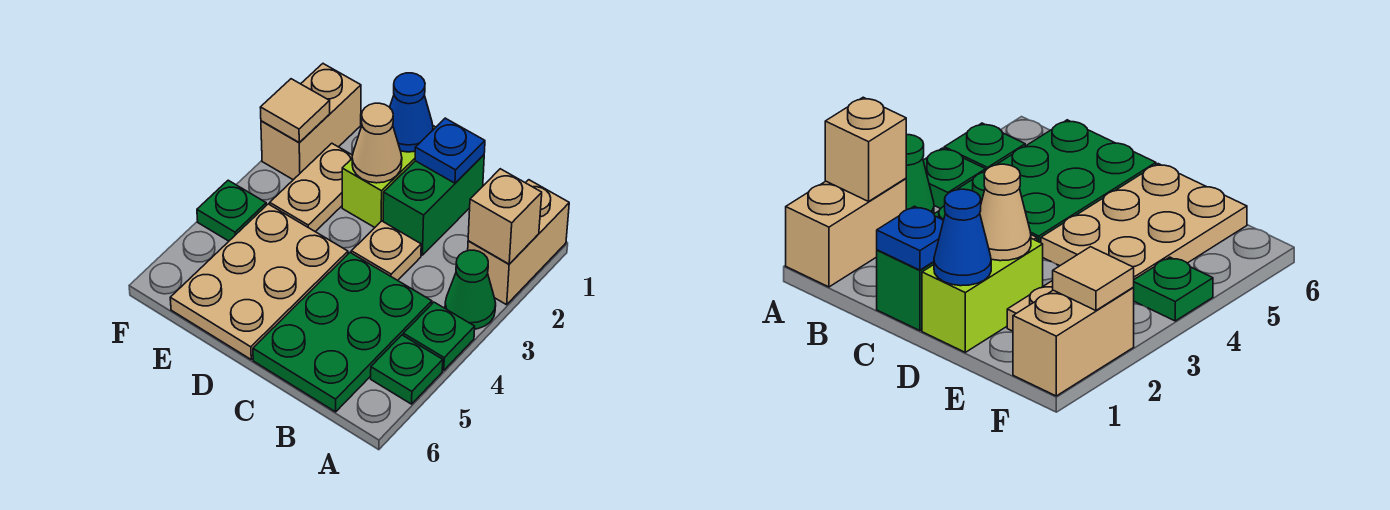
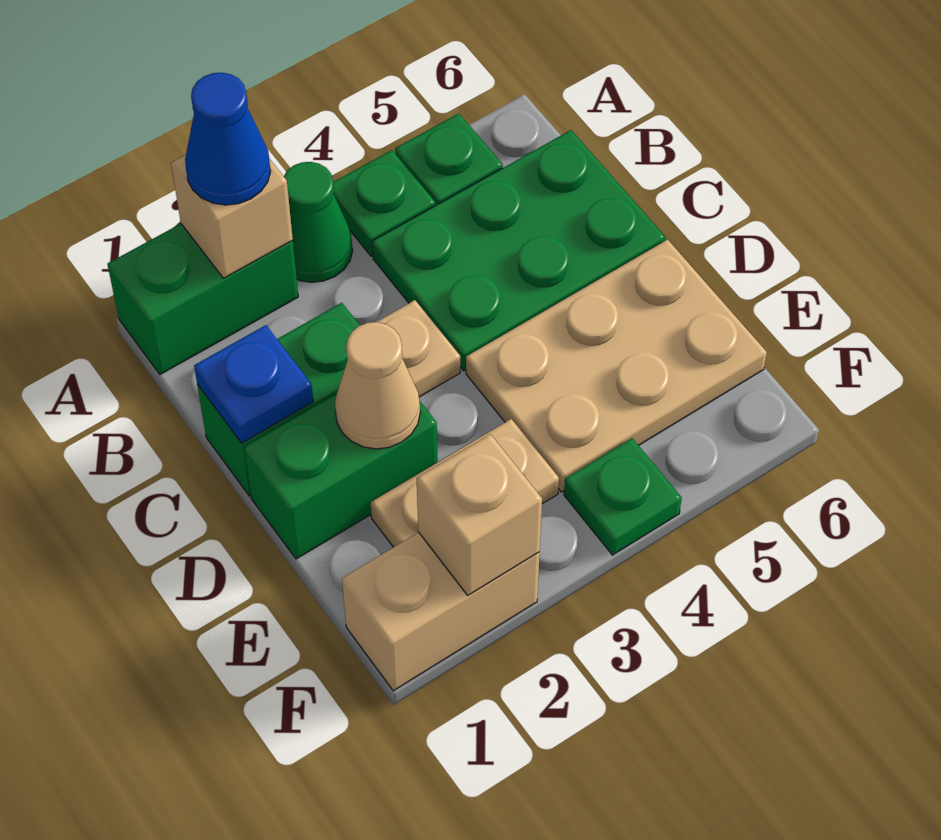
tan 1x2 brick [468,180,569,305] -> green 1x2 brick [107,224,298,374]
lime 1x2 brick [342,126,436,227] -> green 1x2 brick [244,394,438,559]
blue 1x1 cone [390,73,433,152] -> blue 1x1 cone moved to [185,73,271,205]
tan 1x1 tile [260,79,330,143] -> tan 1x1 brick [417,434,542,595]

